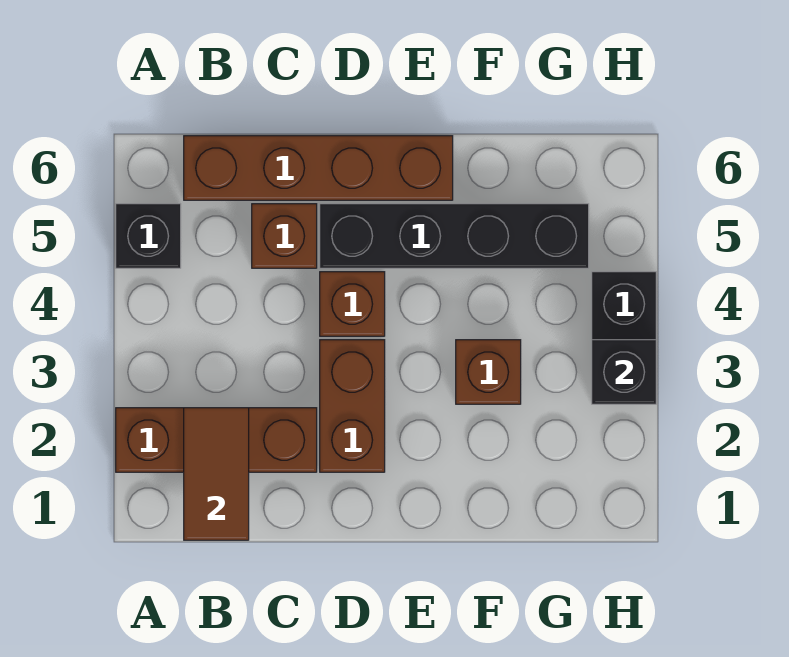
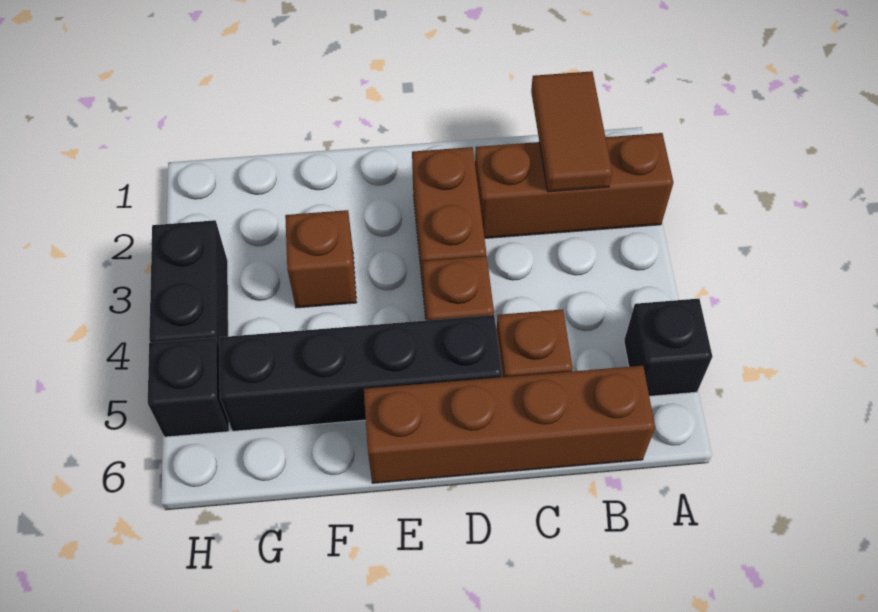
black 1x1 brick [592,340,656,404] -> black 1x1 brick moved to [148,337,229,437]

